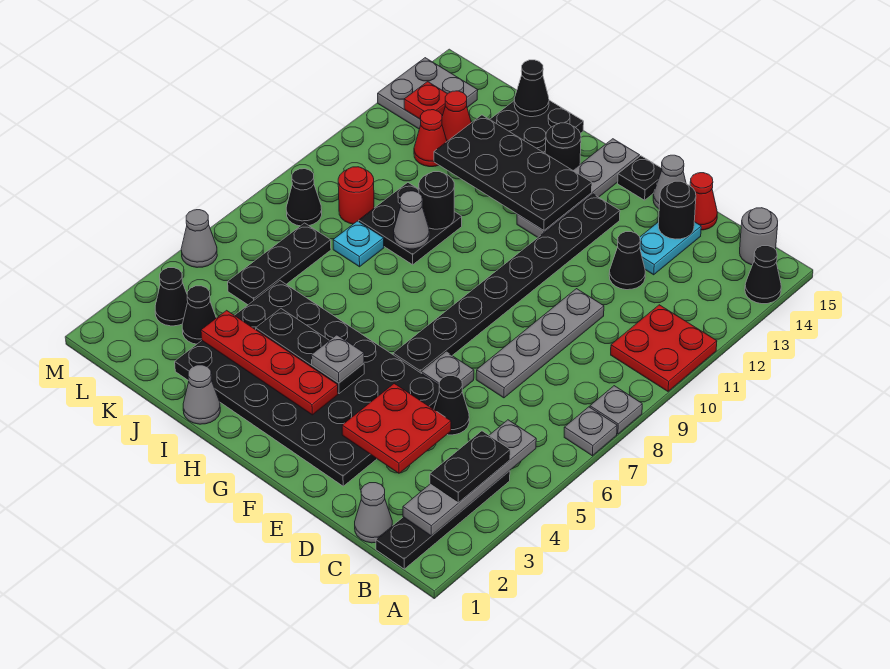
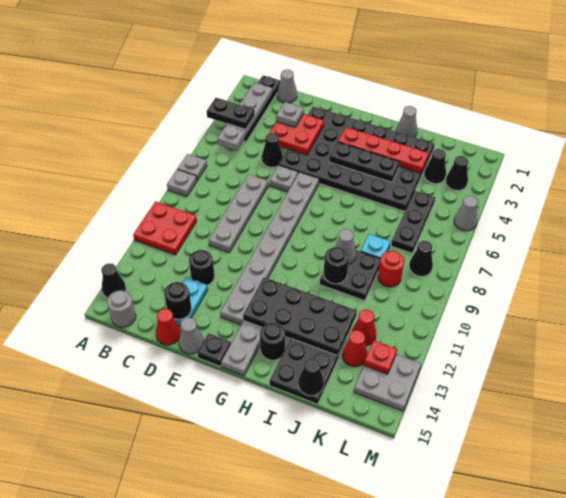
black 1x2 plate [430,431,510,503] -> black 1x2 plate turned to [207,98,255,129]
black 1x1 cone [609,232,645,290] -> black 1x1 round brick [189,250,214,285]
black 1x8 plate [393,194,620,373] -> grey 1x8 plate [220,172,319,325]
grey 1x1 plate [311,335,364,383] -> grey 1x1 plate moved to [276,102,304,127]

